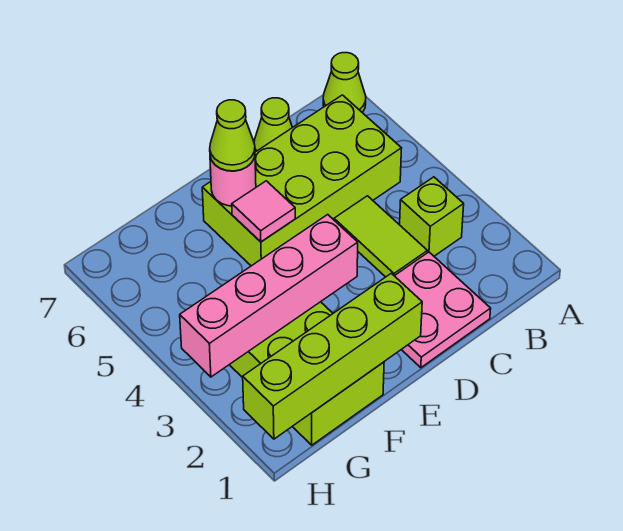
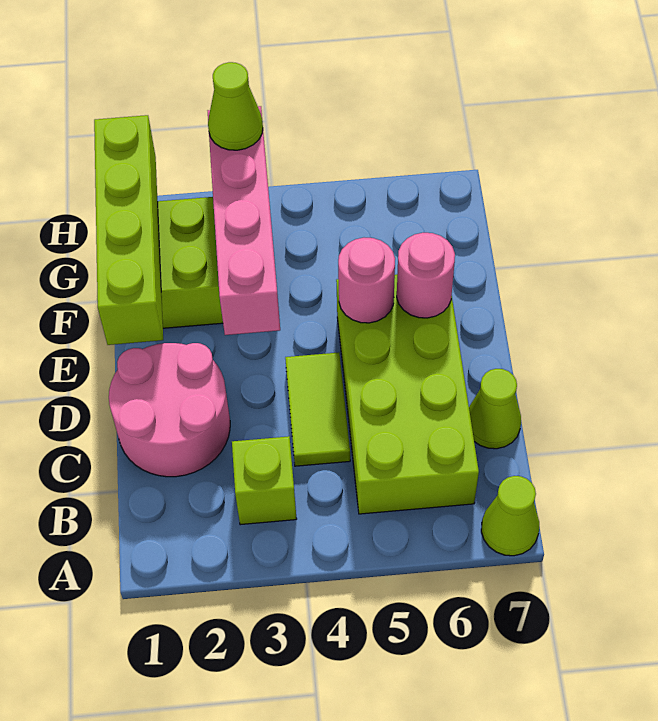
pink 2x2 plate [395,252,491,368] -> pink 2x2 round brick [109,343,230,477]
lime 1x2 tile [334,196,427,277] -> lime 1x2 tile turned to [285,352,350,466]
pink 1x1 tile [232,181,295,242] -> pink 1x1 round brick [338,238,395,323]
lime 1x1 cone [210,100,255,171] -> lime 1x1 cone moved to [208,62,263,150]

